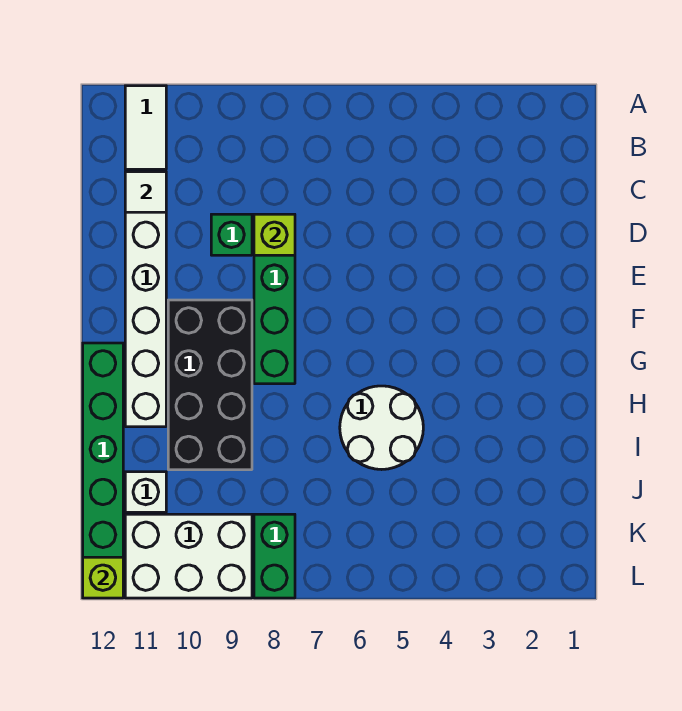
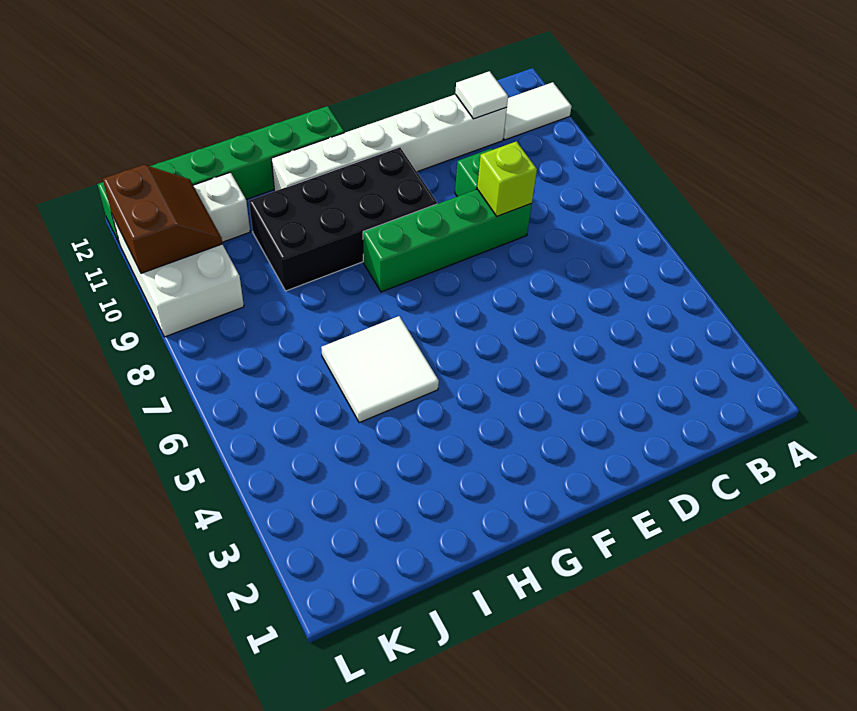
white 2x2 round brick [340,386,423,470] -> white 2x2 tile [321,316,439,423]
green 1x2 brick [254,514,295,598] -> none
none -> brown 2x2 slope [103,165,222,273]
lime 1x1 brick [83,557,123,598] -> none

